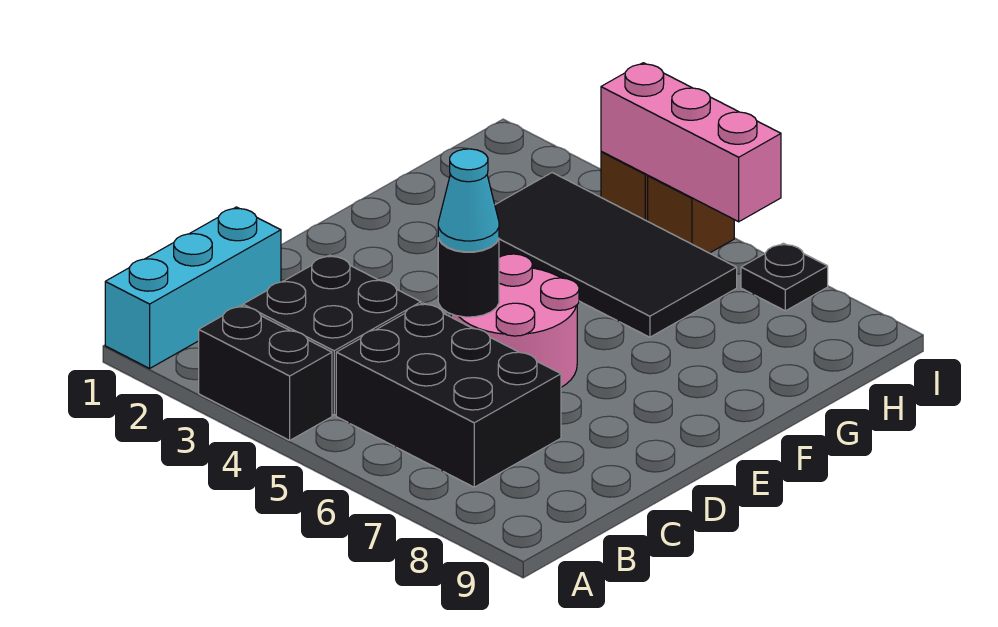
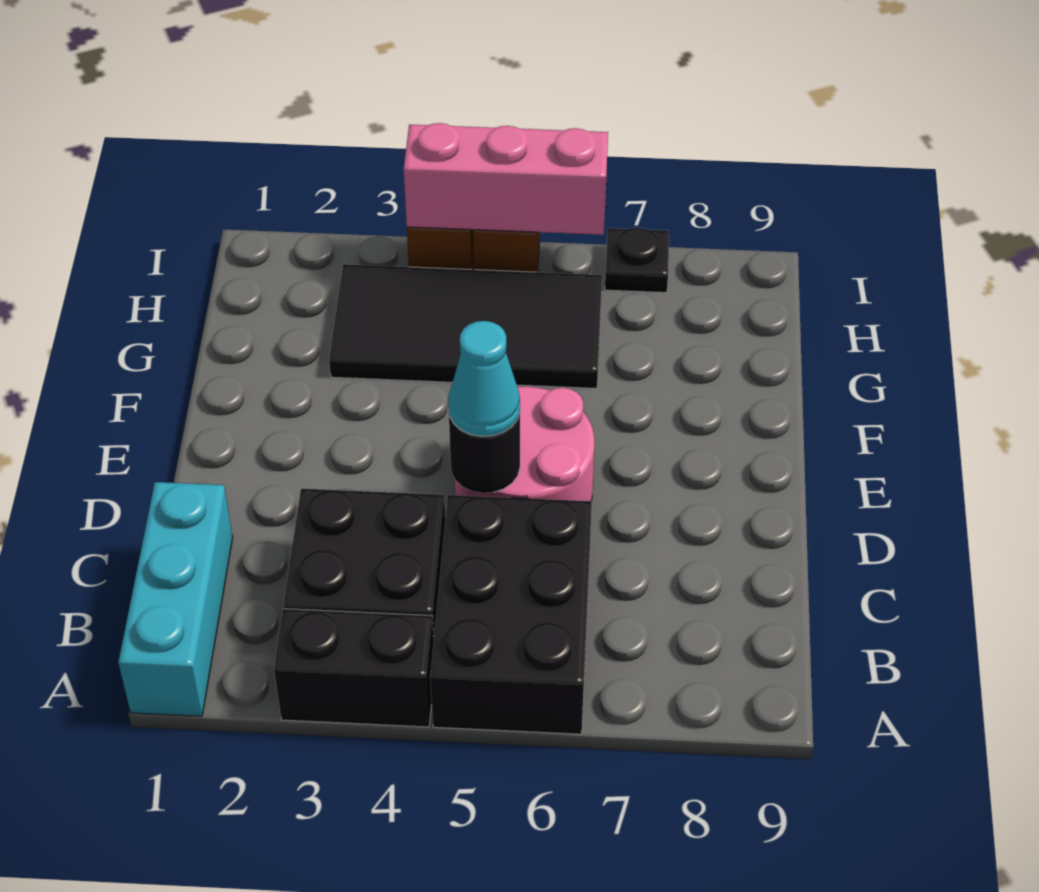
black 2x3 brick [336,303,561,487] -> black 2x3 brick turned to [430,495,592,734]

